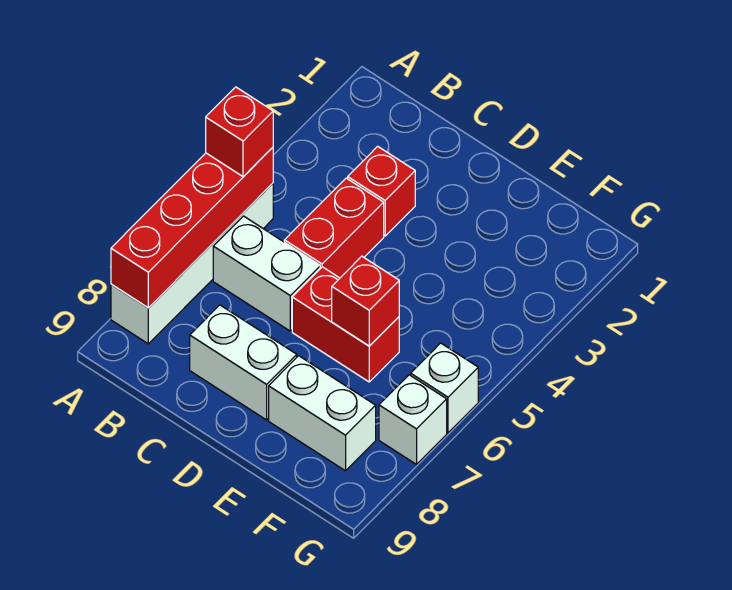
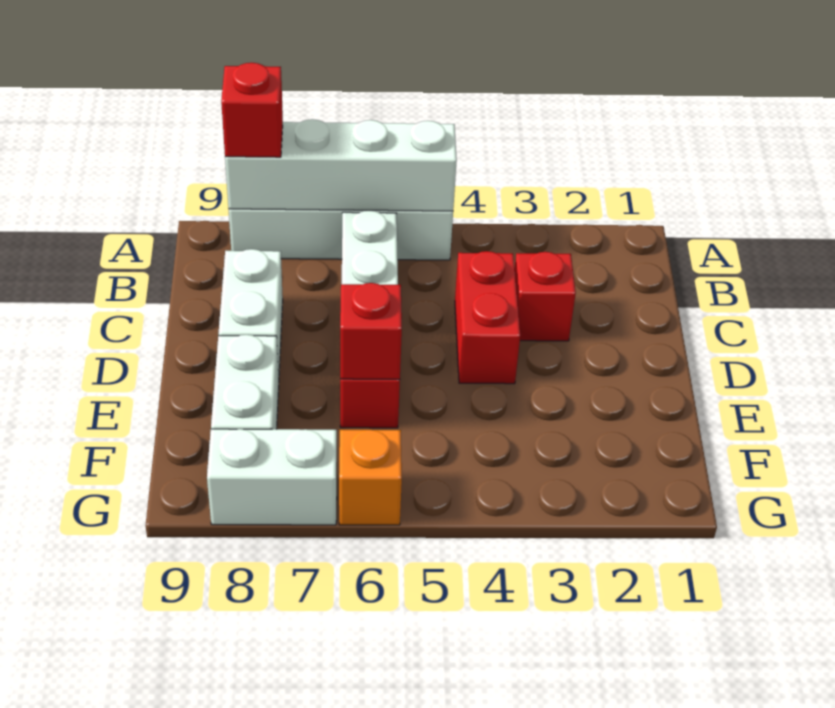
red 1x4 brick [111,147,273,308] -> white 1x4 brick [225,119,457,211]
red 1x1 brick [206,87,273,177] -> red 1x1 brick moved to [221,63,283,157]
red 1x2 brick [284,178,384,278] -> red 1x2 brick turned to [455,251,520,384]
white 1x1 brick [411,343,478,433] -> orange 1x1 brick [339,430,402,525]
white 1x1 brick [379,375,447,464] -> white 1x2 brick [207,429,337,525]

